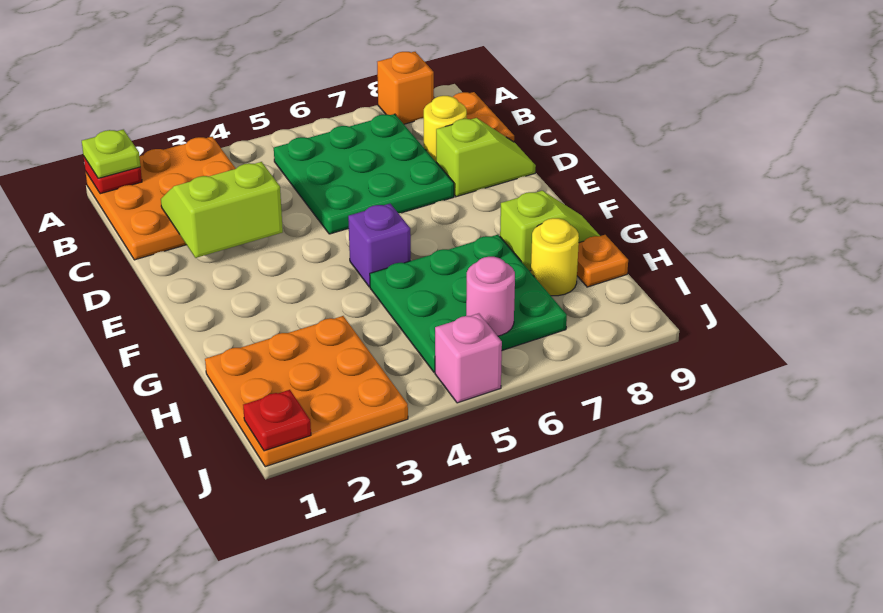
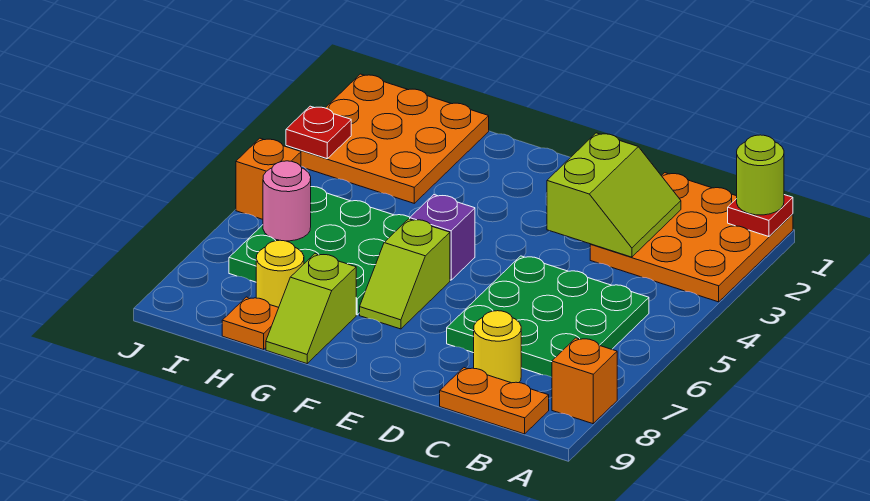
lime 1x1 plate [82,129,140,178] -> lime 1x1 round brick [737,135,784,215]
lime 1x2 slope [436,118,536,197] -> lime 1x2 slope moved to [360,219,450,329]
red 1x1 plate [243,390,311,451] -> red 1x1 plate moved to [286,106,351,159]
pink 1x1 brick [435,313,502,403] -> orange 1x1 brick [236,138,301,219]

